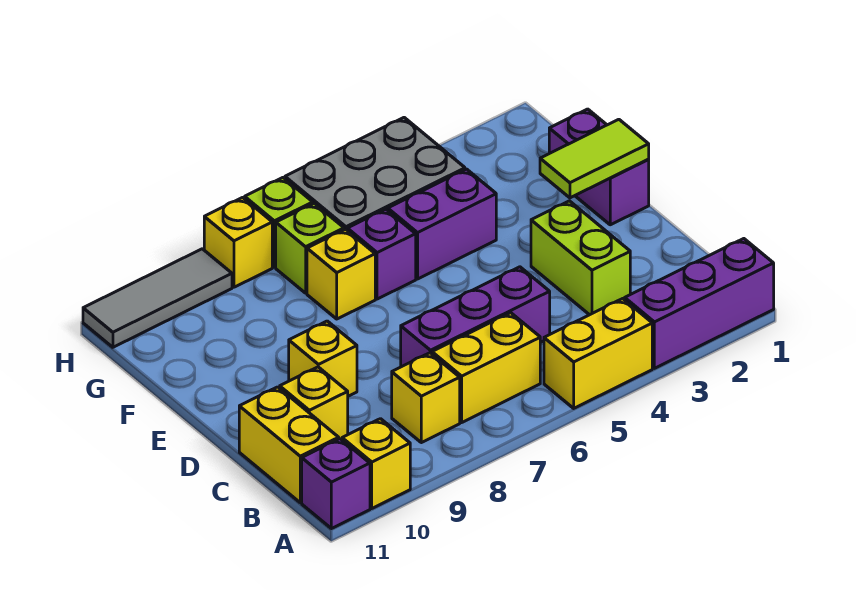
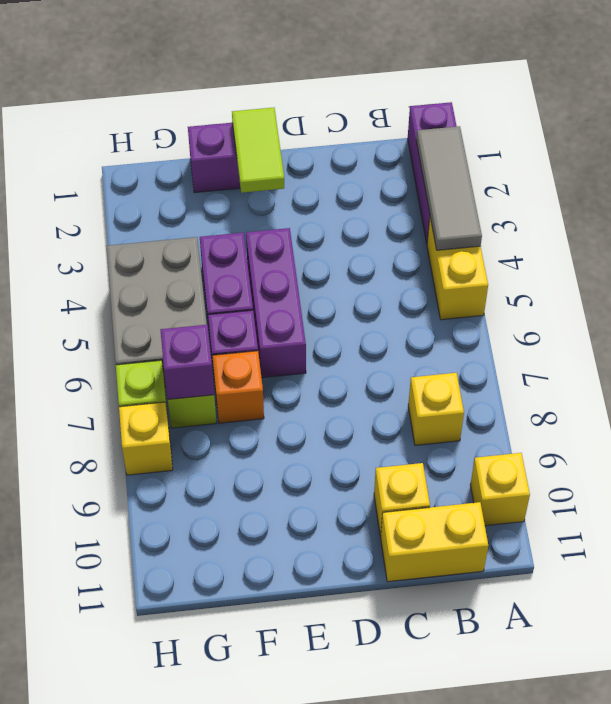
purple 1x1 brick [302,439,370,529] -> purple 1x1 brick moved to [160,325,214,399]
yellow 1x2 brick [432,313,540,422] -> none
lime 1x2 brick [531,201,630,315] -> none
purple 1x3 brick [401,267,550,367] -> purple 1x3 brick moved to [246,228,306,378]
yellow 1x1 brick [289,321,357,396] -> none
yellow 1x1 brick [307,229,375,319] -> orange 1x1 brick [212,351,264,423]
grey 1x3 tile [83,249,232,347] -> grey 1x3 tile moved to [416,126,482,250]

